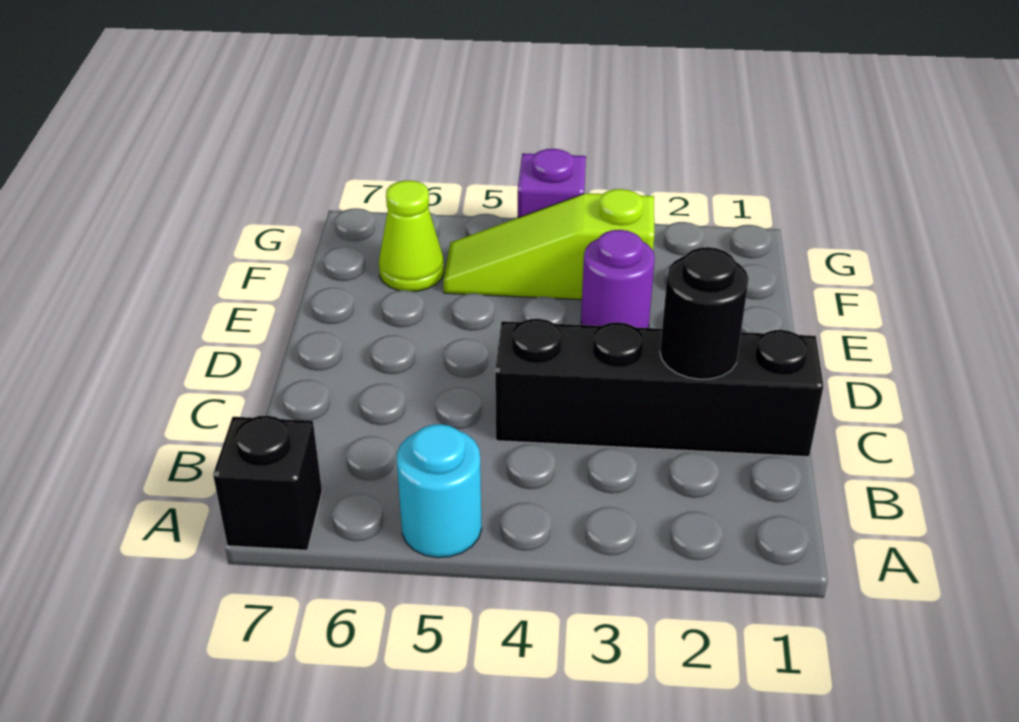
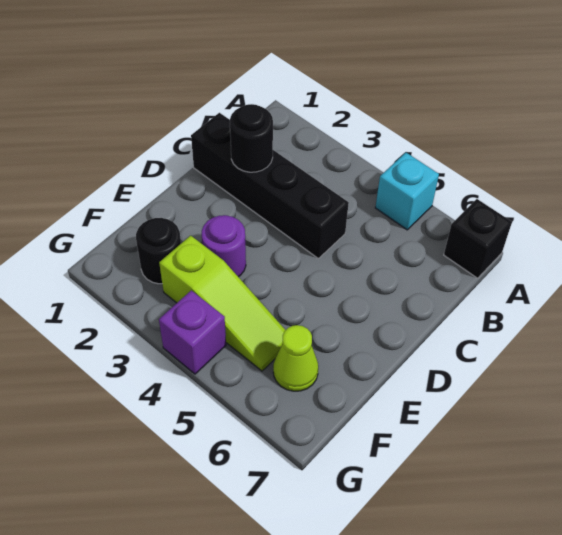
cyan 1x1 round brick [397,424,482,558] -> cyan 1x1 brick [375,153,439,230]
none -> black 1x1 round brick [136,218,181,284]

